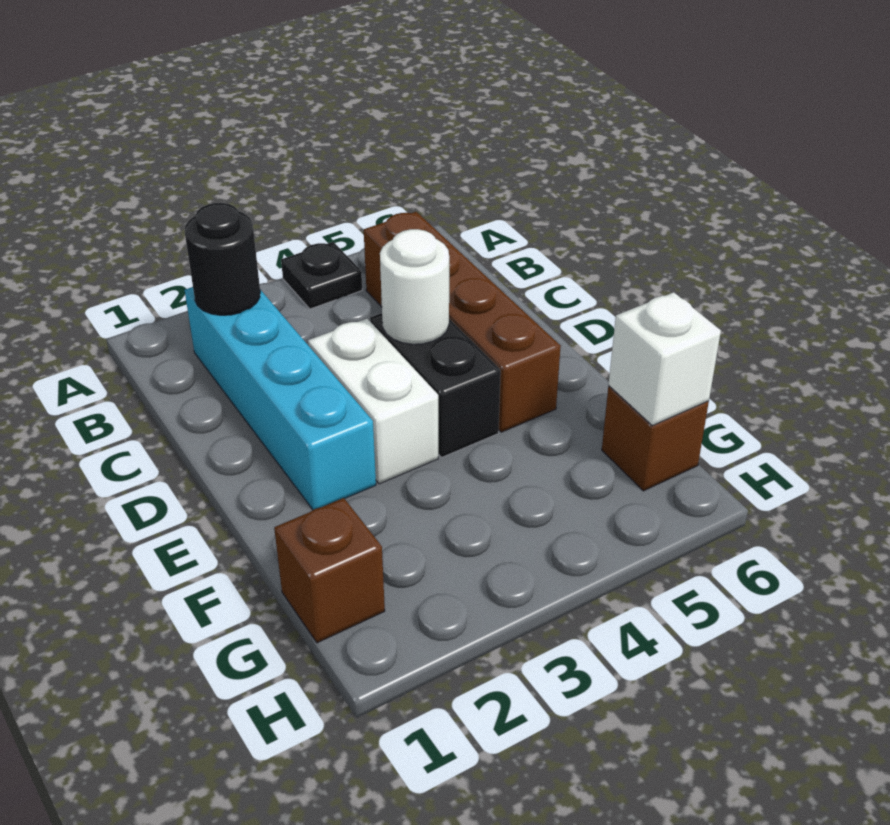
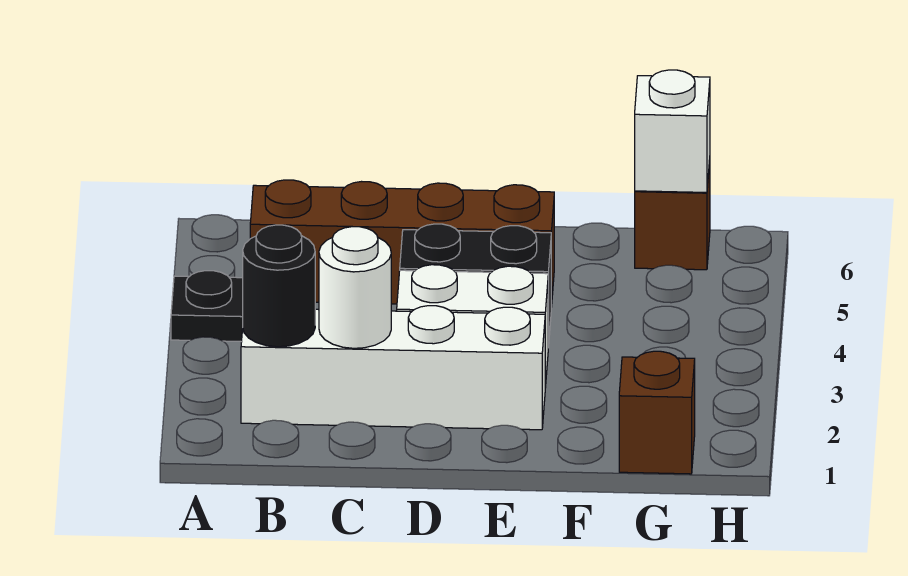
cyan 1x4 brick [185,287,376,510] -> white 1x4 brick [241,306,545,430]
white 1x1 round brick [380,229,449,344] -> white 1x1 round brick moved to [319,227,391,348]

